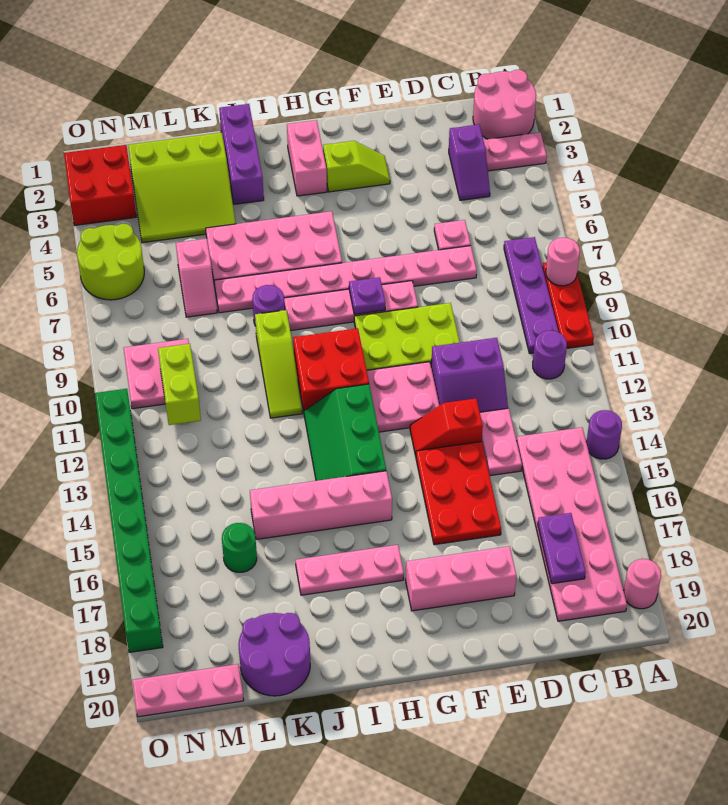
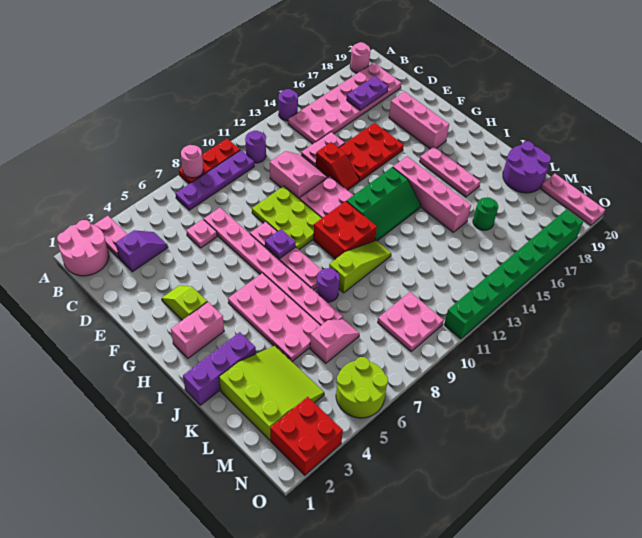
purple 2x2 slope [431,338,508,412] -> pink 2x2 slope [270,151,328,198]
lime 1x2 brick [158,344,201,425] -> none

